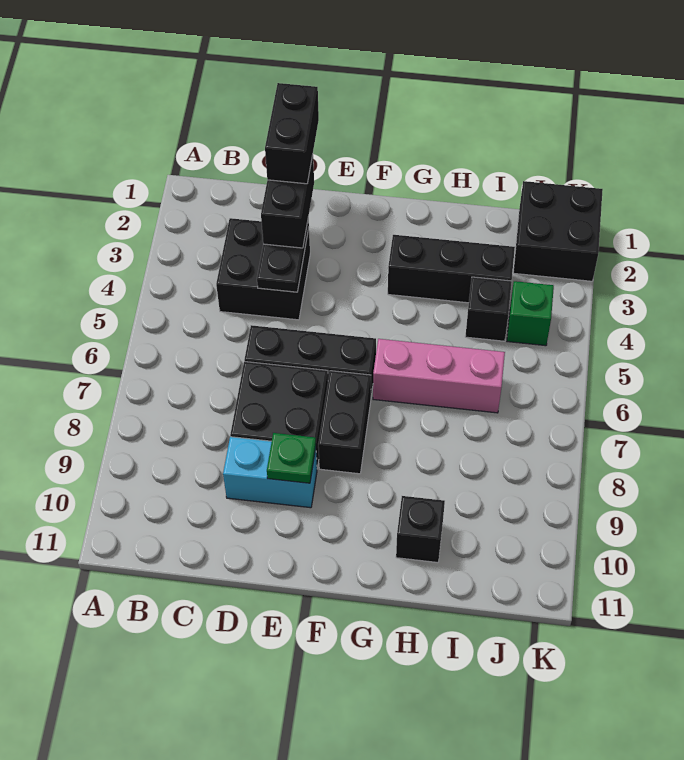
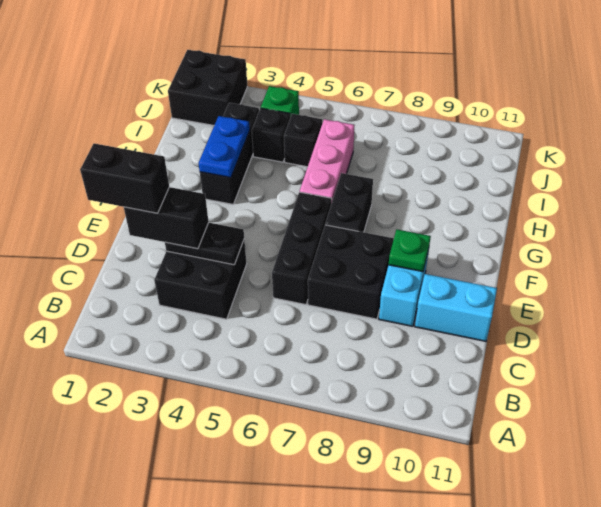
none -> cyan 1x2 brick [415,274,497,341]
black 1x2 brick [318,371,371,474] -> black 1x2 brick turned to [325,173,373,232]
none -> blue 1x2 plate [199,116,250,178]
black 1x1 brick [396,496,445,563] -> black 1x1 brick moved to [284,114,322,167]

